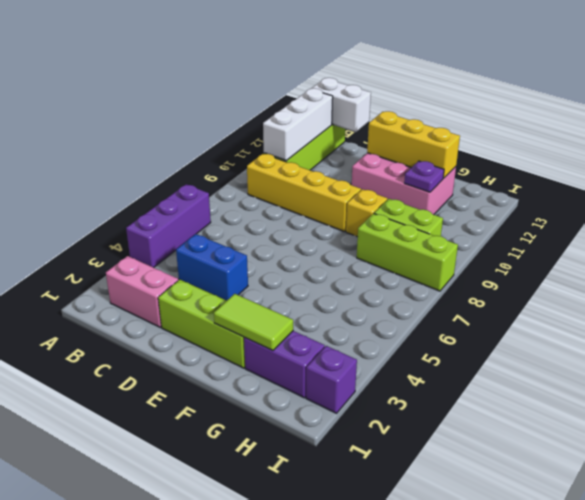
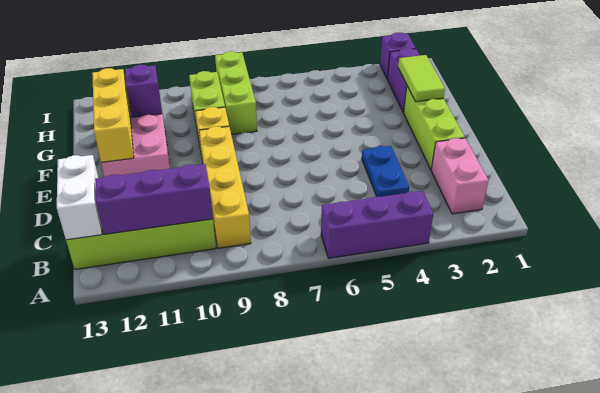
white 1x3 brick [263,88,333,161] -> purple 1x3 brick [95,164,213,234]
blue 1x2 brick [176,234,248,301] -> blue 1x2 plate [362,146,409,197]
purple 1x1 plate [404,161,444,192] -> purple 1x1 brick [125,65,162,117]

